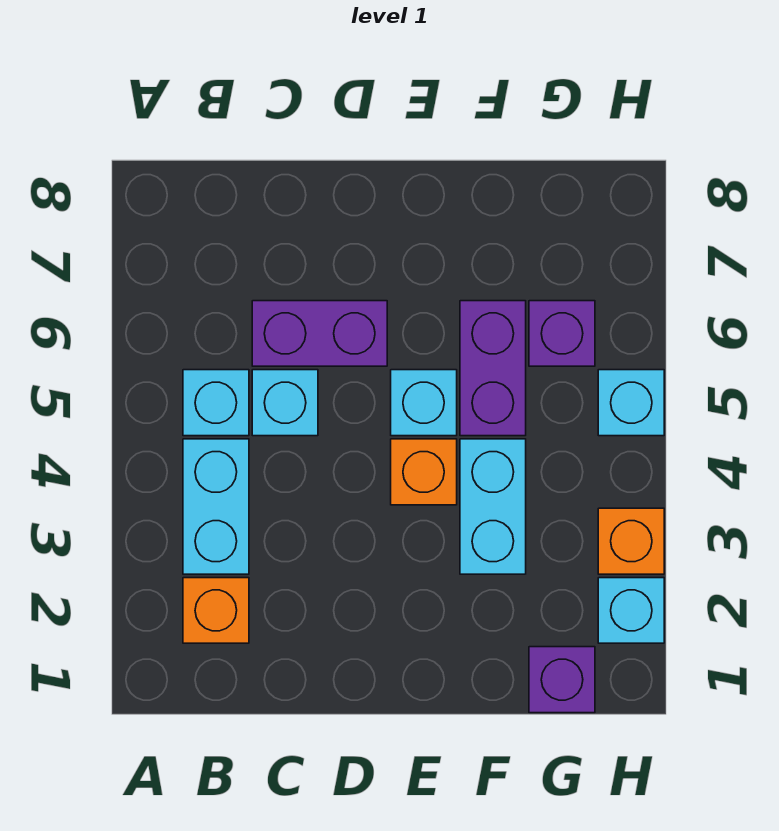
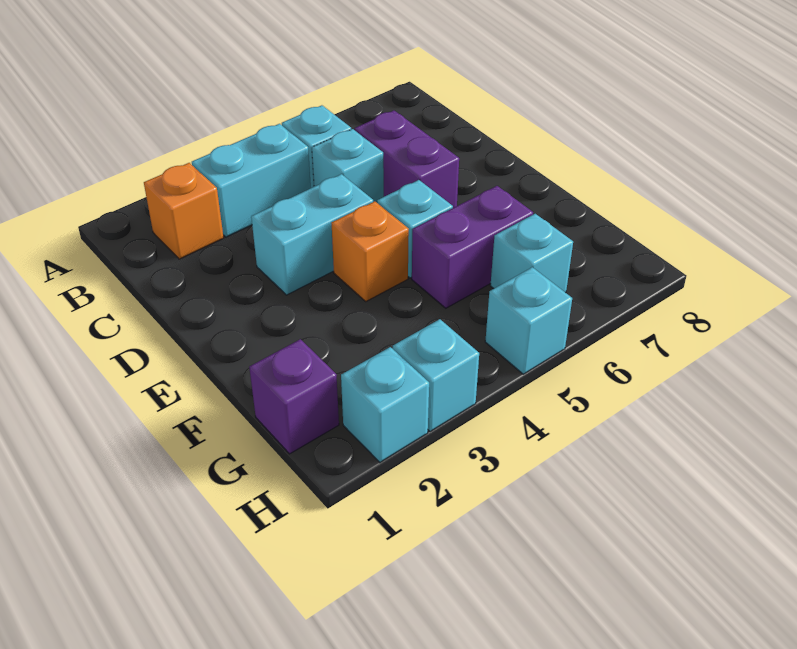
cyan 1x2 brick [460,439,526,574] -> cyan 1x2 brick moved to [251,174,373,295]
purple 1x1 brick [529,301,595,366] -> cyan 1x1 brick [490,214,573,293]
orange 1x1 brick [598,508,664,574] -> cyan 1x1 brick [393,319,479,432]

